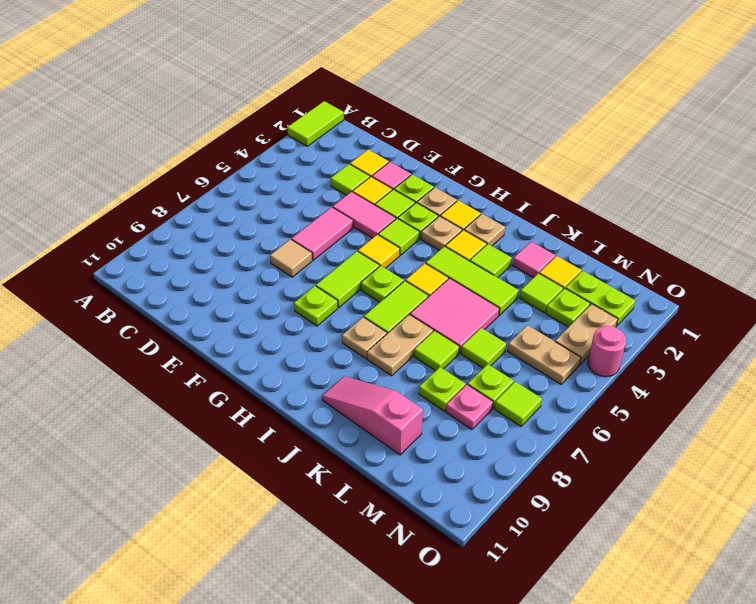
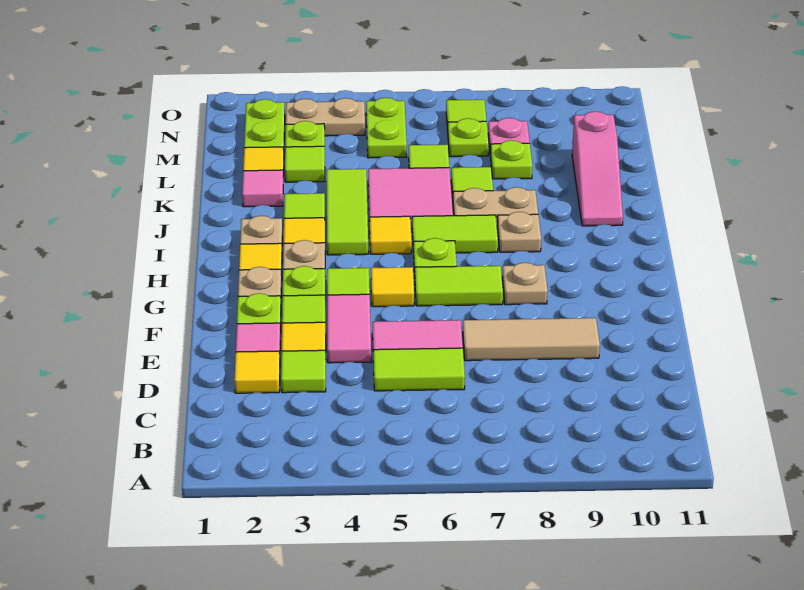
lime 1x2 tile [287,101,344,146] -> lime 1x2 tile moved to [373,348,465,391]
tan 1x1 tile [270,239,312,277] -> tan 1x3 tile [463,318,600,361]
lime 1x1 plate [294,286,338,326] -> tan 1x1 plate [502,263,548,305]
tan 1x2 plate [508,325,581,384] -> lime 1x2 plate [366,98,407,158]
pink 1x1 round brick [588,326,626,377] -> none

